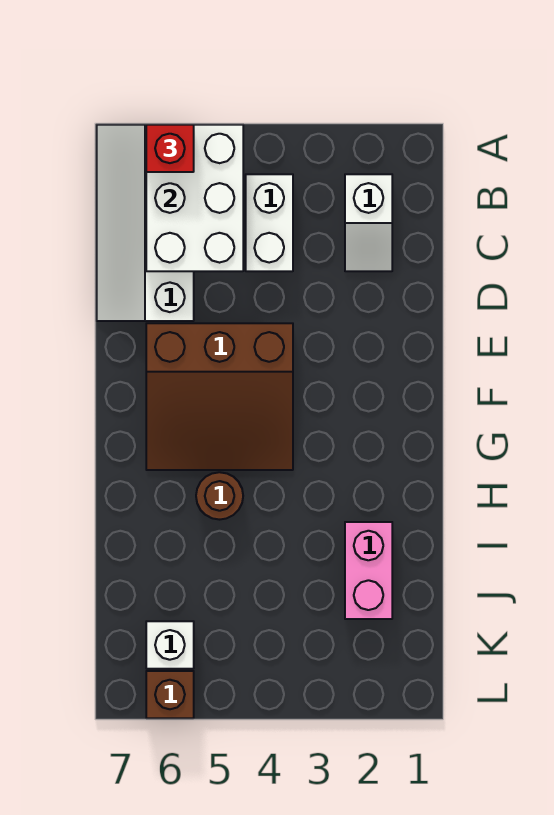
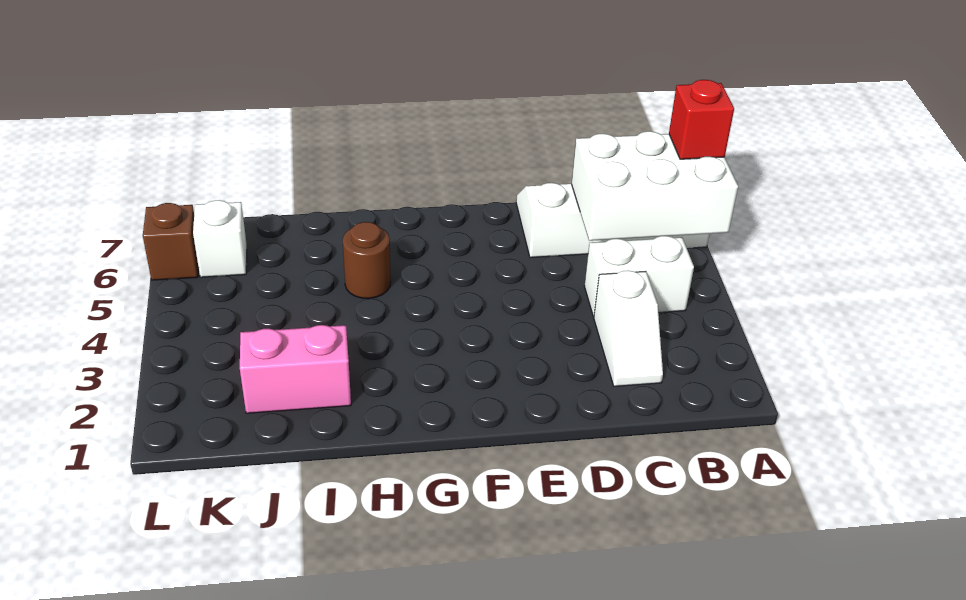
white 1x2 slope [345,174,392,271] -> white 1x2 slope turned to [594,270,663,386]
brown 3x3 slope [146,323,293,470] -> none

